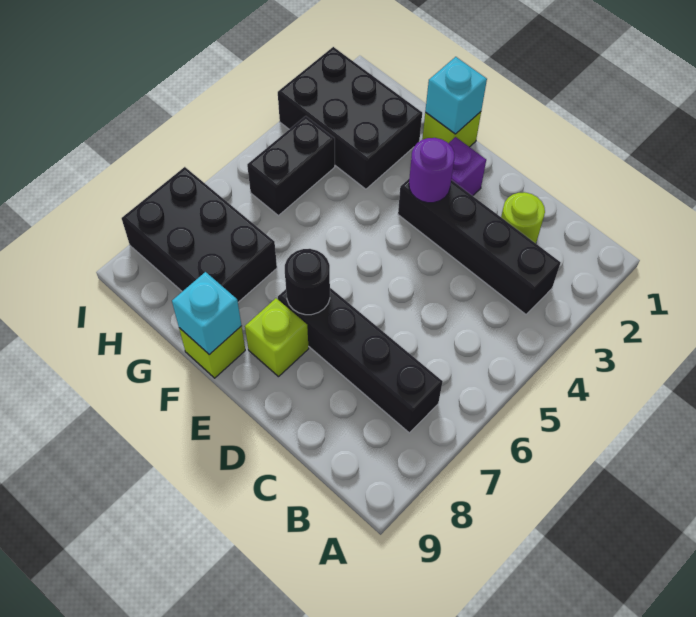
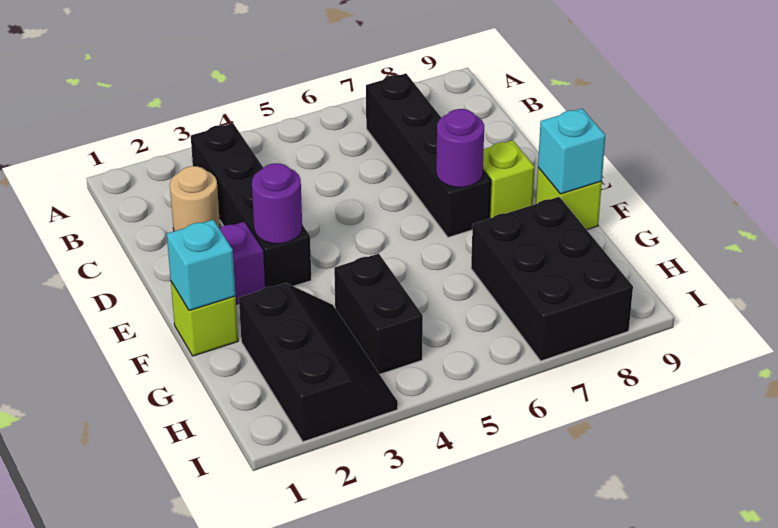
lime 1x1 round brick [501,192,545,243] -> tan 1x1 round brick [170,166,220,231]
black 1x1 round brick [285,249,330,315] -> purple 1x1 round brick [436,109,484,187]
black 2x3 brick [278,47,422,189] -> black 2x3 slope [239,283,398,442]
black 1x2 brick [247,116,335,216] -> black 1x2 brick turned to [334,254,423,374]

